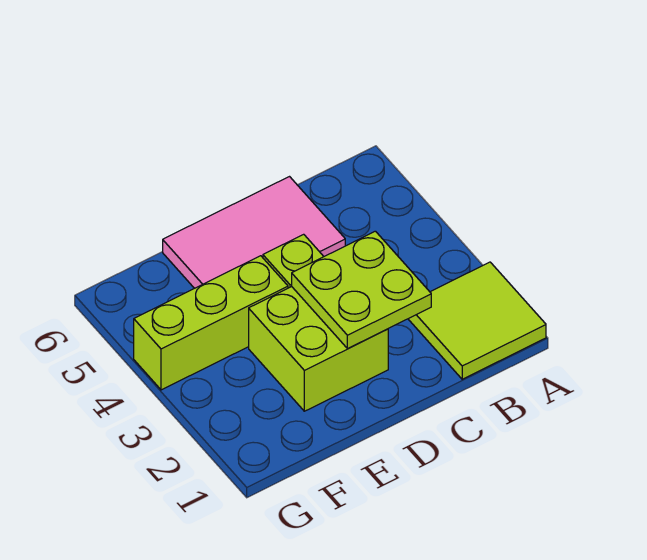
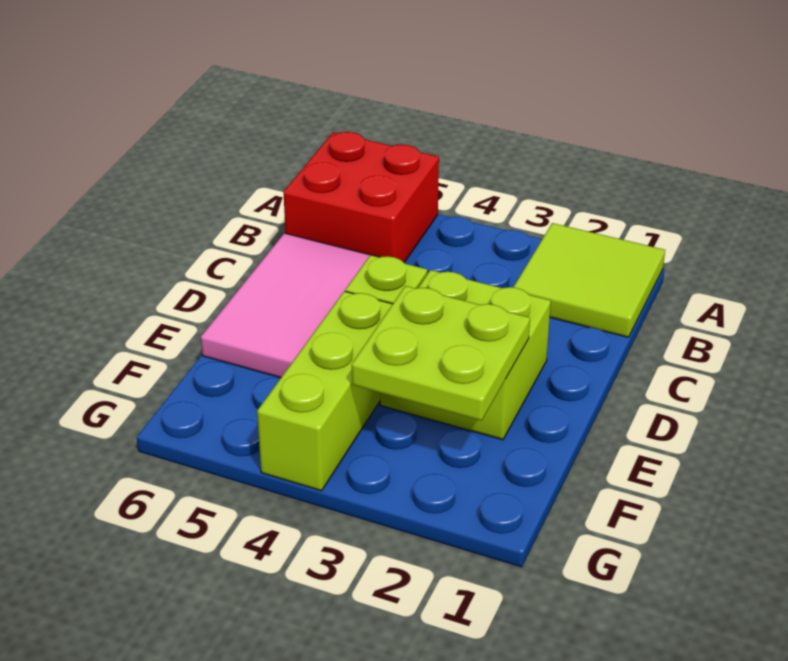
none -> red 2x2 brick [284,132,439,262]
lime 2x2 plate [292,231,431,349] -> lime 2x2 plate moved to [352,286,530,421]

